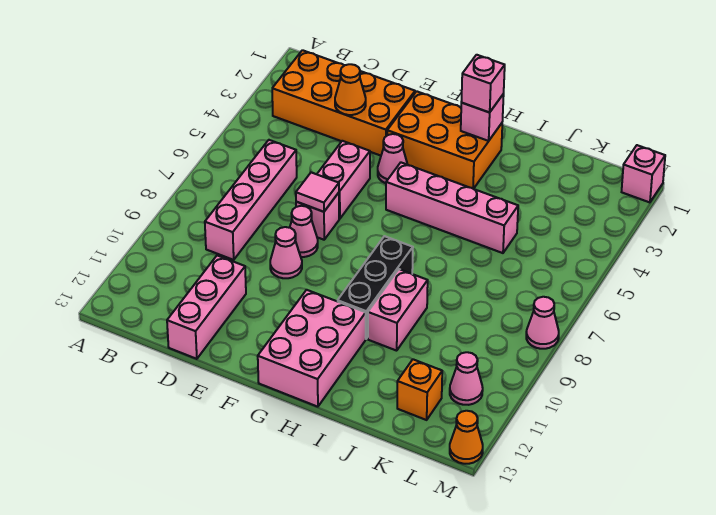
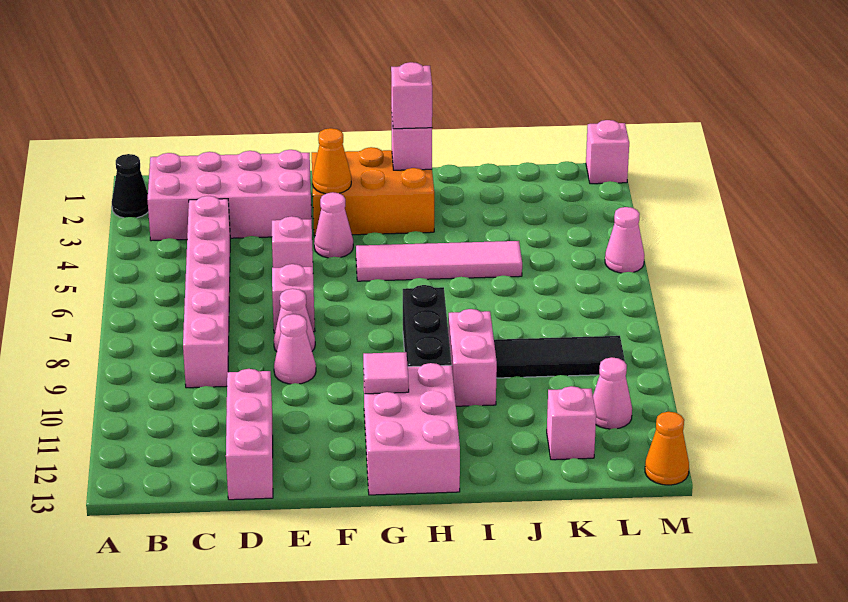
none -> black 1x1 cone [112,154,148,218]
orange 2x4 brick [272,50,415,156] -> pink 2x4 brick [148,150,312,241]
pink 1x4 brick [205,140,297,260] -> pink 1x6 brick [183,196,230,388]
orange 1x1 cone [335,64,366,115] -> orange 1x1 cone moved to [312,128,351,194]
pink 1x2 brick [317,141,370,219] -> pink 1x1 brick [272,216,313,268]
pink 1x1 tile [296,173,339,212] -> pink 1x1 tile moved to [363,352,409,394]
pink 1x4 brick [386,163,518,253] -> pink 1x4 tile [356,241,522,281]
none -> black 1x3 tile [494,336,625,378]
orange 1x1 brick [397,359,442,420] -> pink 1x1 brick [547,386,596,460]
pink 1x1 cone [526,297,559,349] -> pink 1x1 cone moved to [605,207,644,273]

